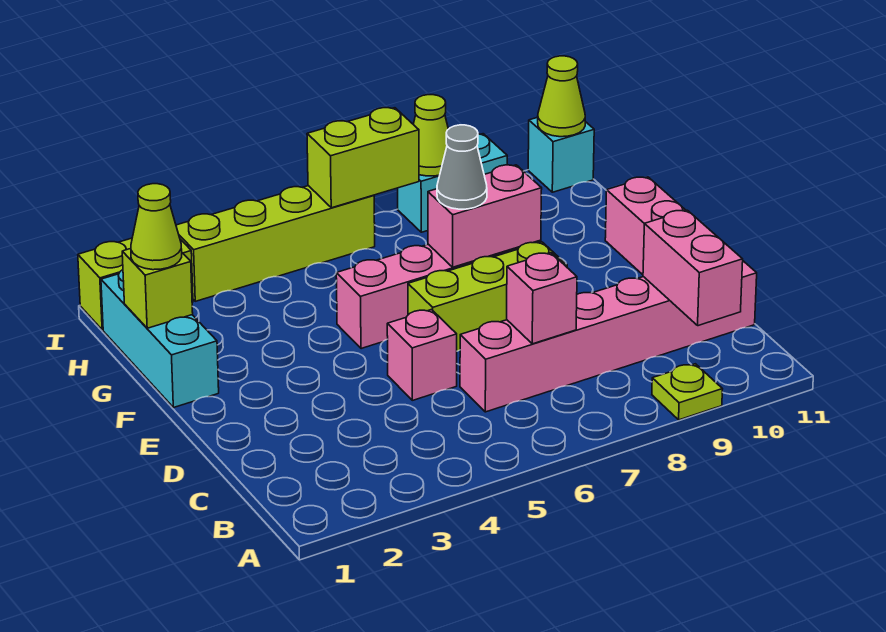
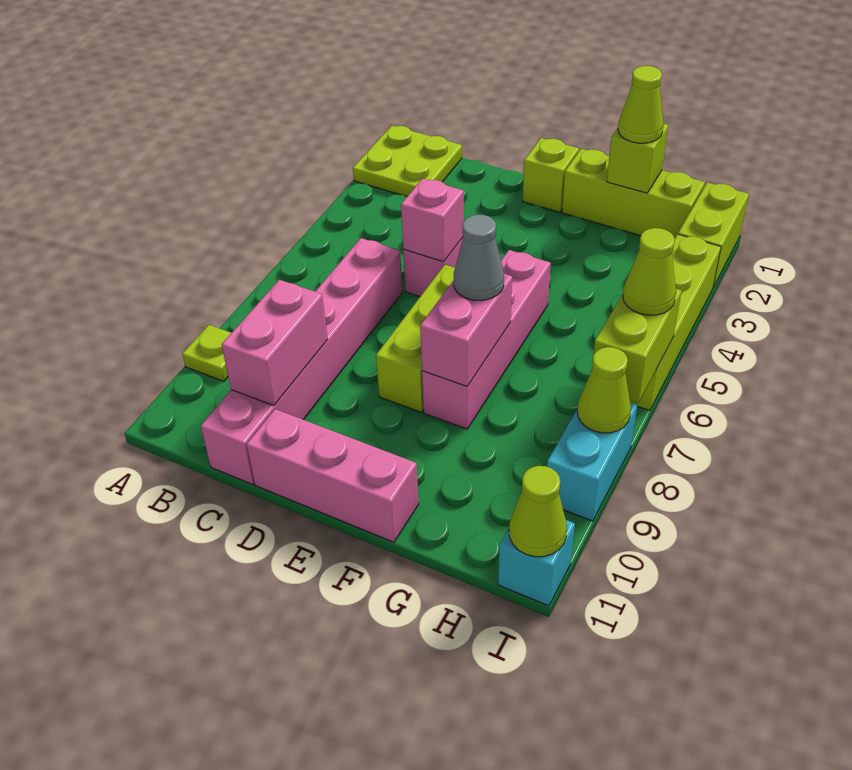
none -> lime 2x2 plate [353,126,462,197]
pink 1x2 brick [643,210,743,326] -> pink 1x2 brick turned to [222,280,328,406]
pink 1x1 brick [507,253,577,344] -> pink 1x1 brick moved to [401,179,464,262]
none -> lime 1x1 brick [523,138,579,212]
cyan 1x3 brick [101,270,219,408] -> lime 1x3 brick [562,149,705,239]
none -> lime 1x1 cone [623,228,676,315]

